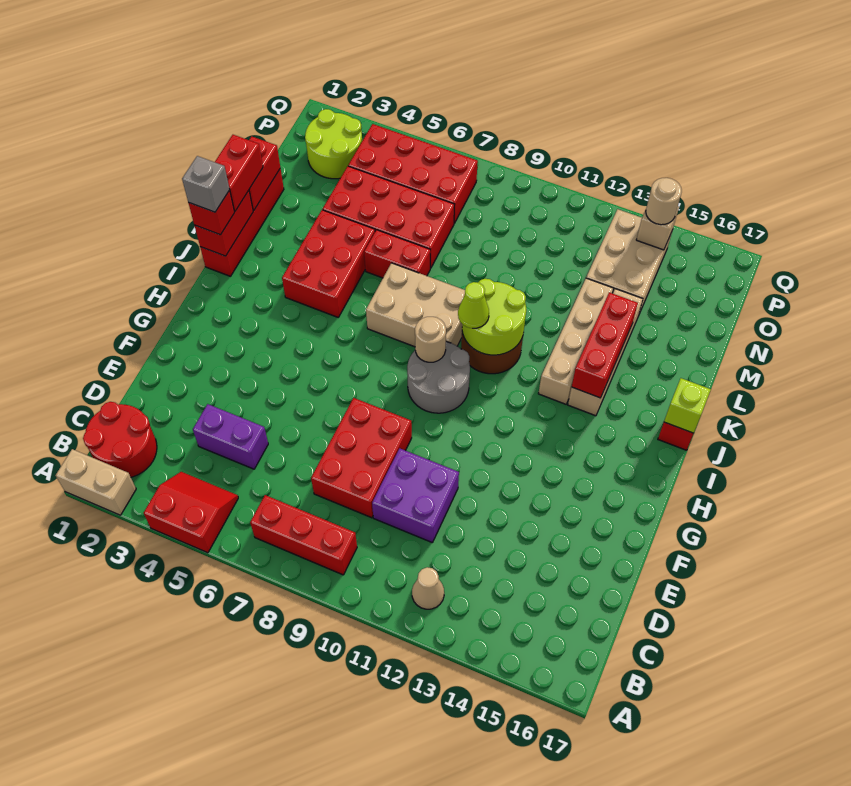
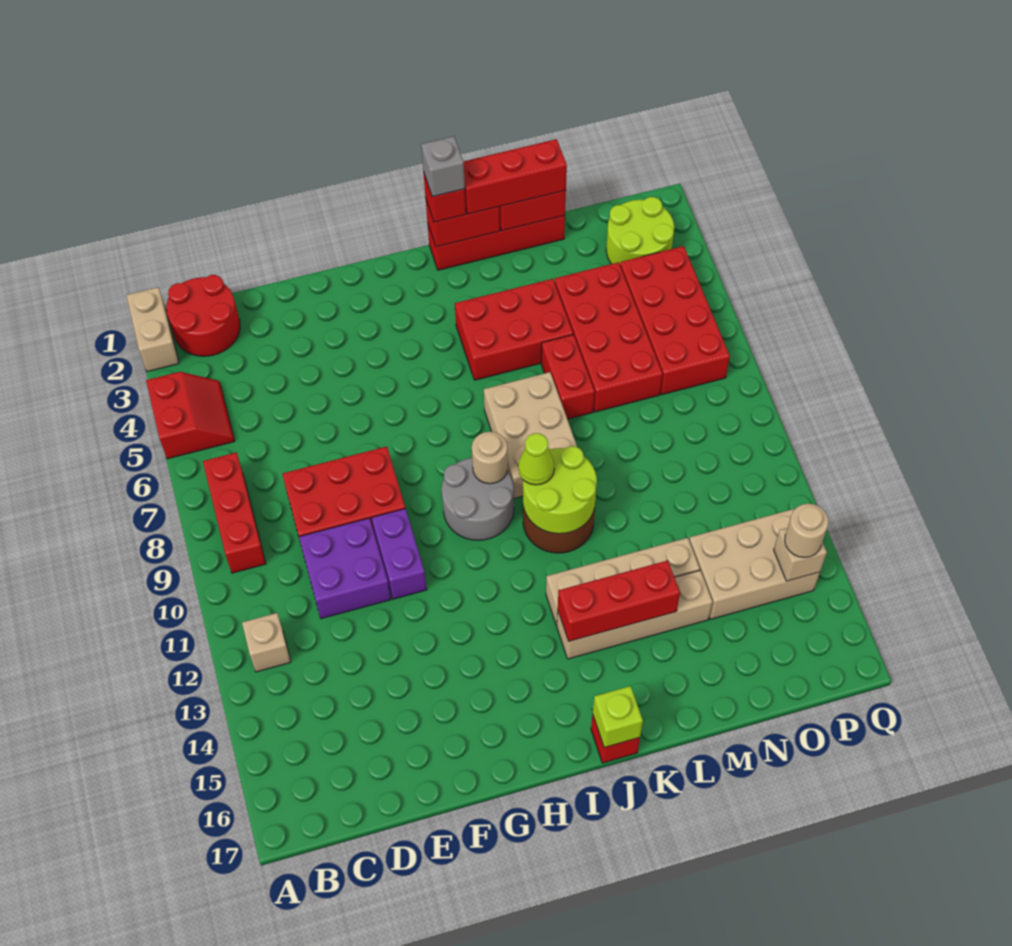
tan 1x1 cone [412,567,444,609] -> tan 1x1 brick [242,613,291,672]
purple 1x2 brick [193,404,268,469] -> purple 1x2 brick moved to [372,509,427,599]
red 1x2 brick [215,135,263,211] -> red 1x3 brick [463,139,567,214]

